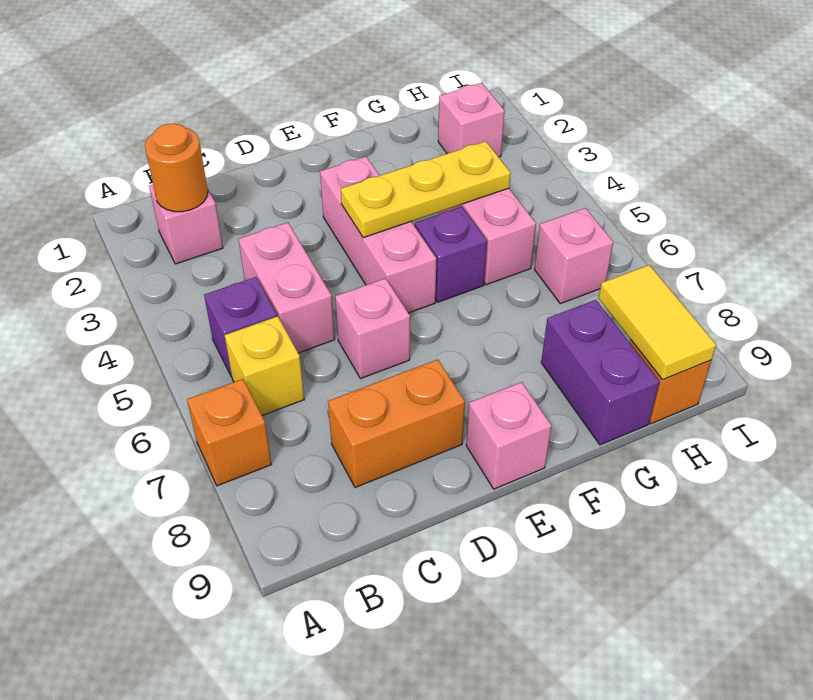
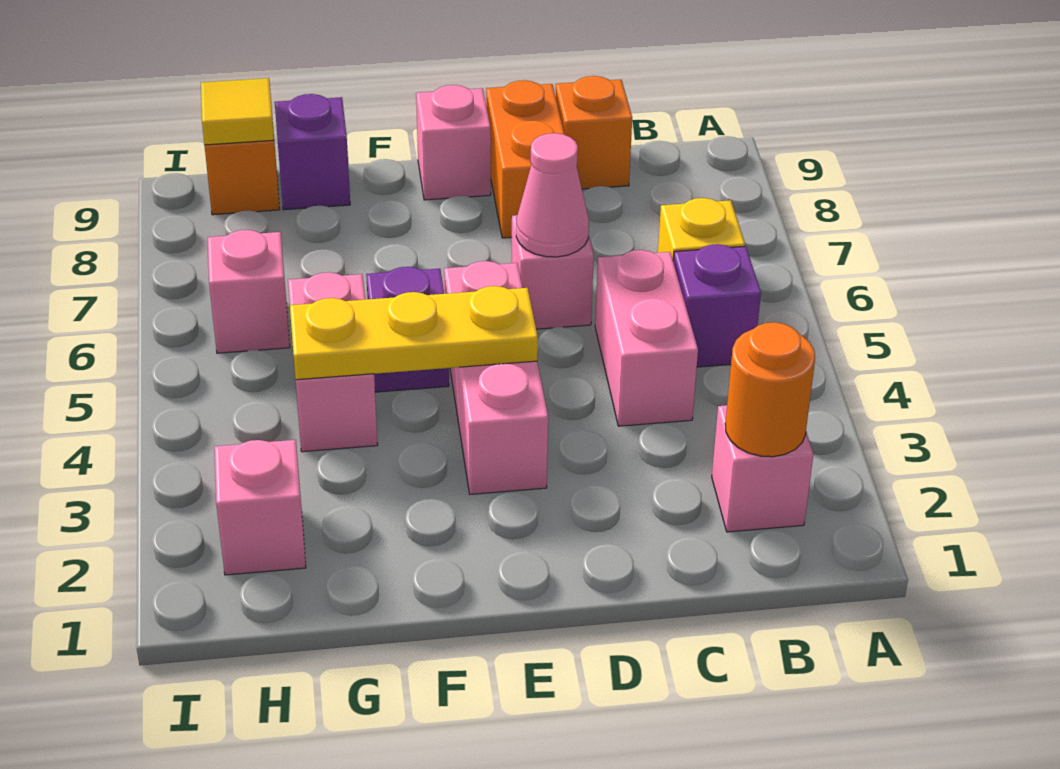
orange 1x1 brick [187,379,271,486] -> orange 1x1 brick moved to [555,76,632,189]
orange 1x2 brick [328,360,465,488] -> orange 1x2 brick turned to [486,80,565,238]
none -> pink 1x1 cone [516,133,589,257]
purple 1x2 brick [541,300,660,445] -> purple 1x1 brick [275,94,350,210]
yellow 1x2 tile [599,265,716,380] -> yellow 1x1 tile [201,78,274,145]

